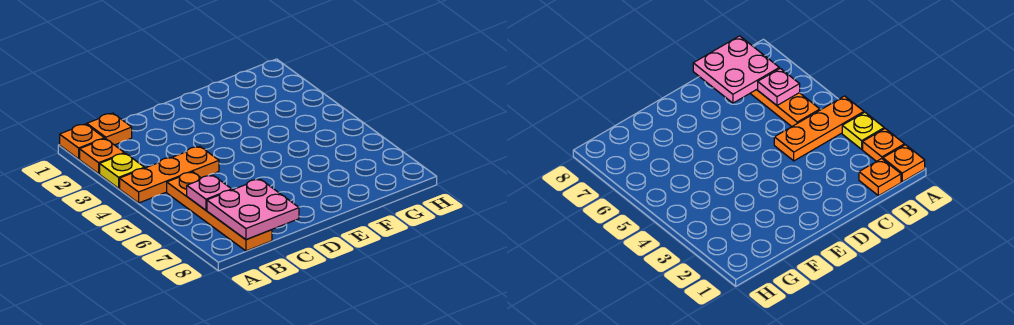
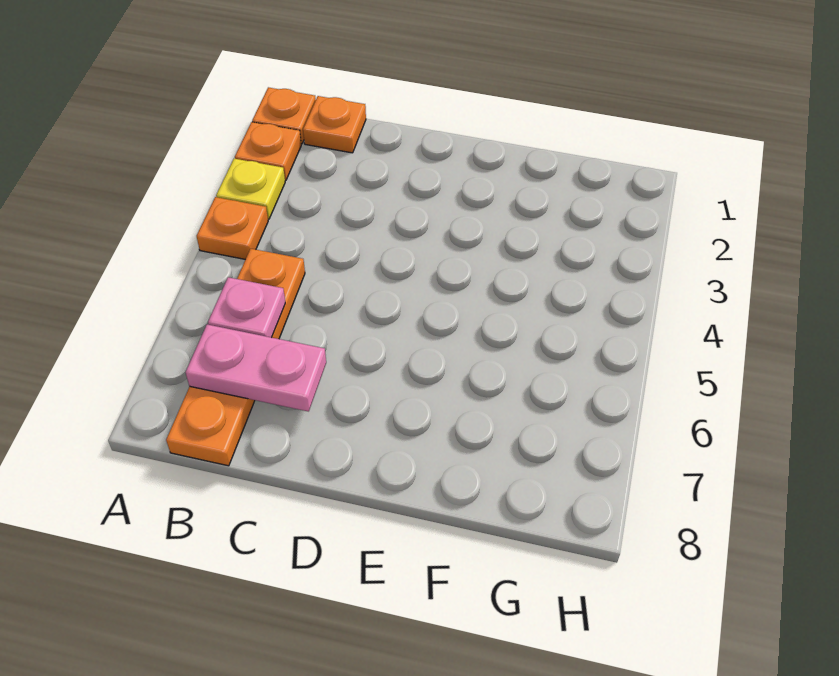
orange 1x3 plate [120,147,219,203] -> orange 1x1 plate [197,197,268,259]
pink 2x2 plate [207,179,299,240] -> pink 1x2 plate [186,325,326,411]

